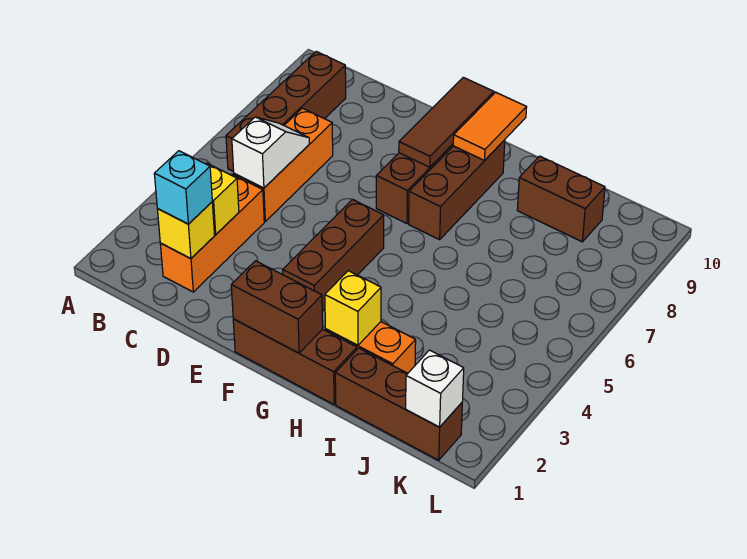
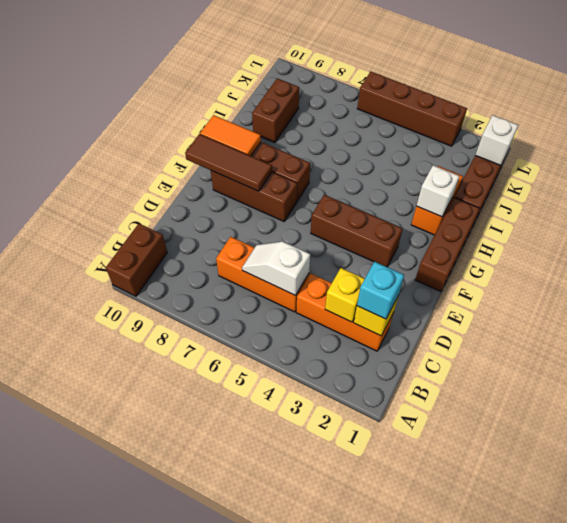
brown 1x4 brick [226,52,346,172] -> brown 1x4 brick moved to [357,72,467,146]
brown 1x2 brick [231,261,323,353] -> brown 1x2 brick moved to [106,224,167,296]
yellow 1x1 brick [325,271,381,345] -> white 1x1 brick [416,165,459,217]

